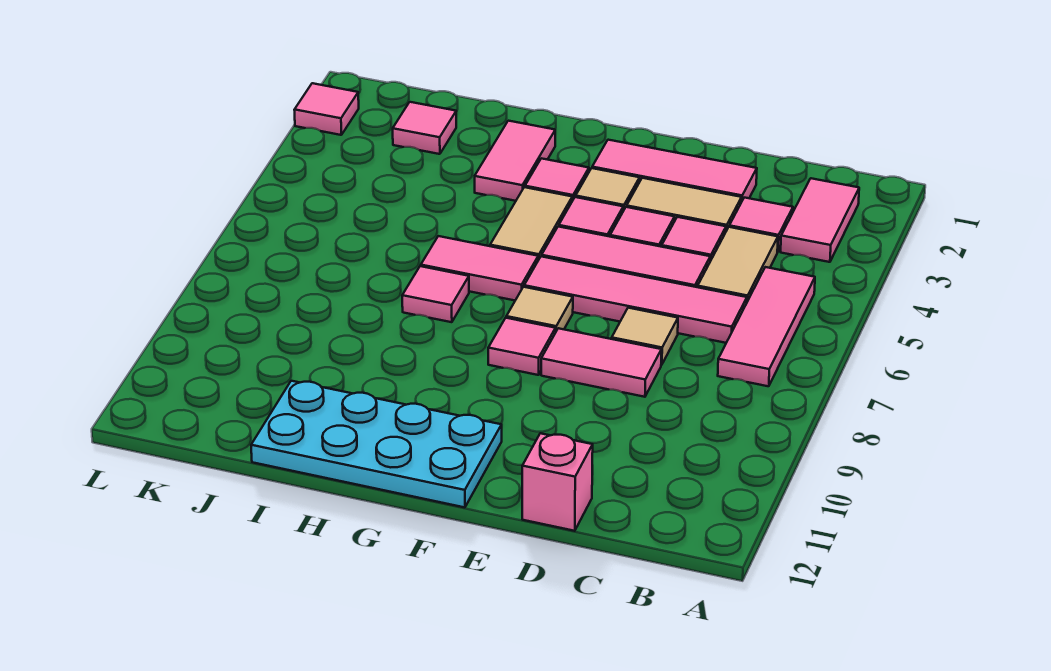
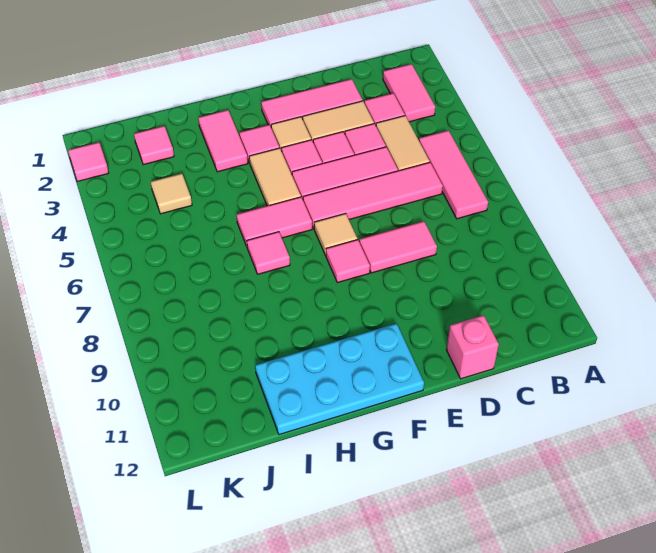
tan 1x1 tile [612,308,678,365] -> tan 1x1 tile moved to [151,173,192,214]

